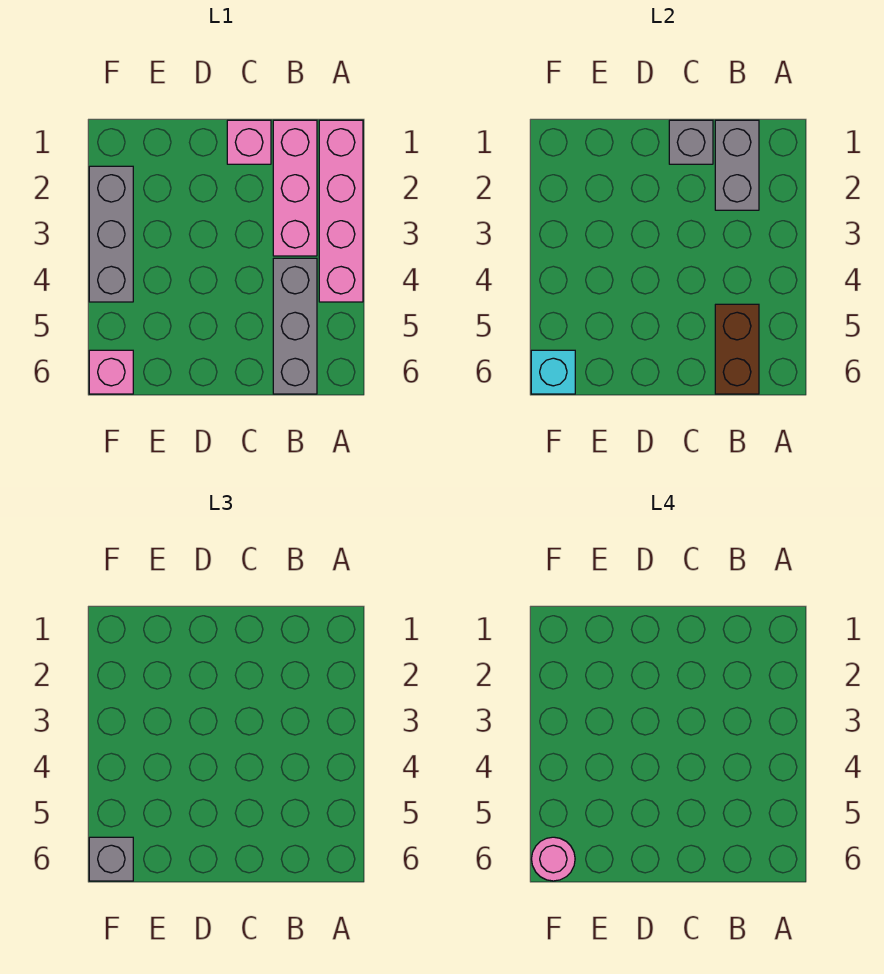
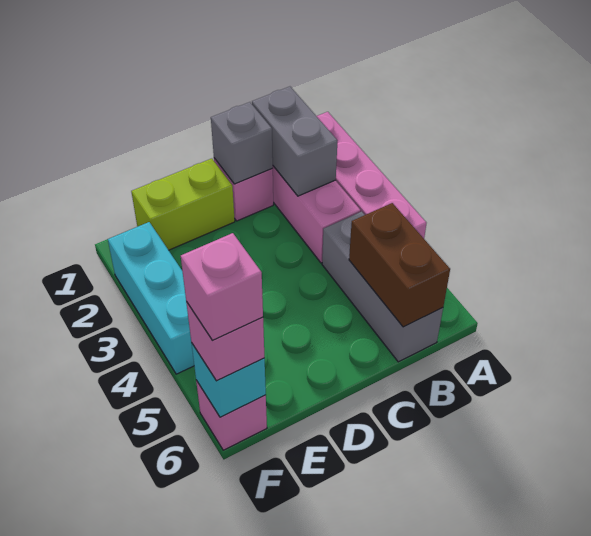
none -> lime 1x2 brick [131,159,235,250]
grey 1x3 brick [89,166,133,302] -> cyan 1x3 brick [108,222,194,374]
grey 1x1 brick [89,837,133,881] -> pink 1x1 brick [186,302,265,381]
pink 1x1 round brick [532,837,575,881] -> pink 1x1 brick [181,233,263,340]

